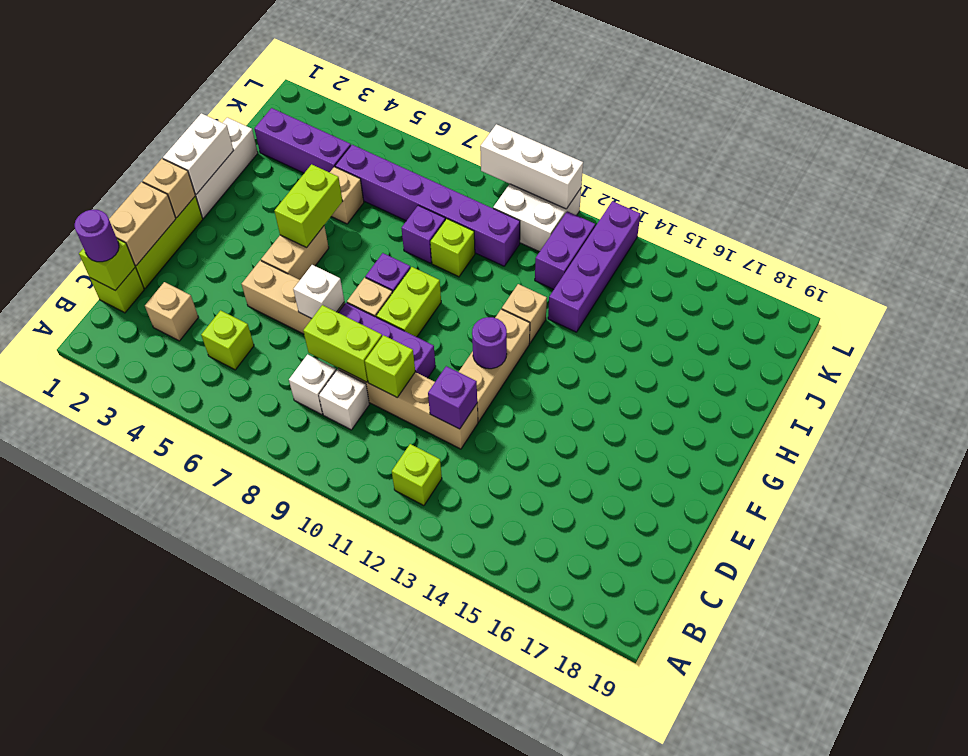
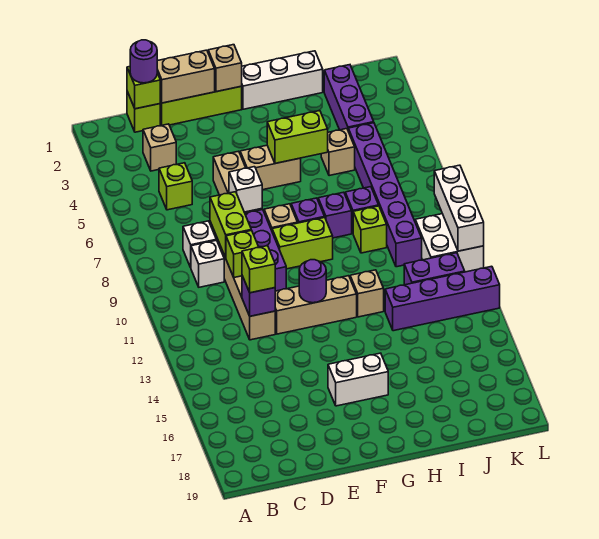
lime 1x1 brick [392,444,442,506] -> lime 1x1 brick moved to [242,246,275,293]
white 1x2 brick [163,113,234,194] -> white 1x2 brick moved to [328,353,388,406]
none -> purple 1x1 brick [318,192,352,238]

